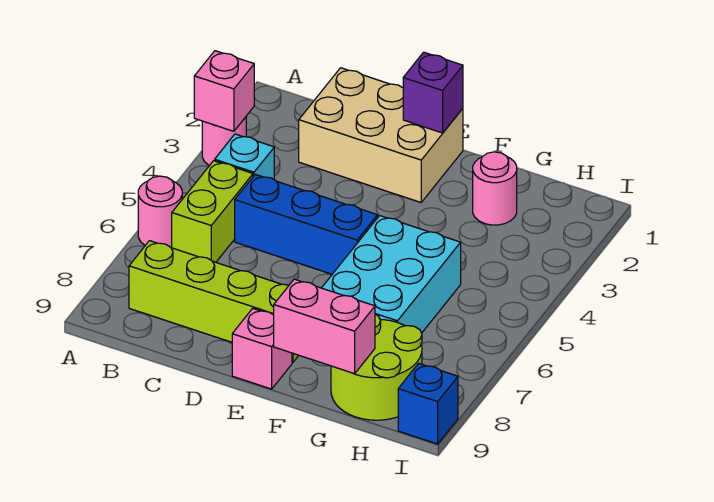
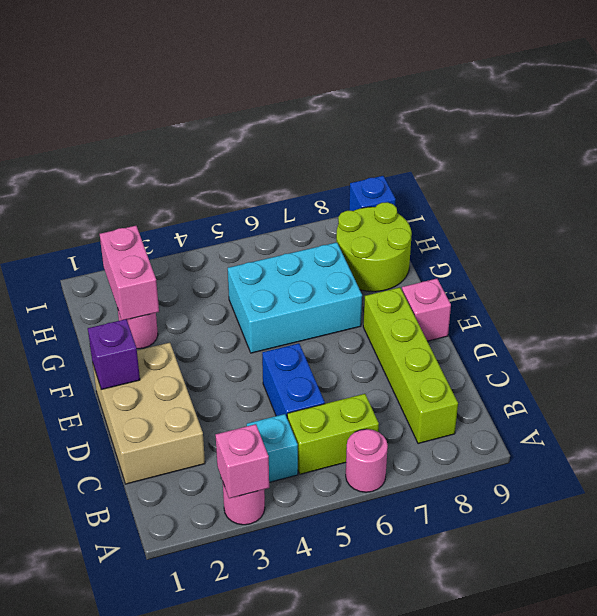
blue 1x3 brick [235,174,378,274] -> blue 1x2 brick [262,343,325,417]
pink 1x2 brick [274,279,375,374] -> pink 1x2 brick moved to [100,226,159,320]

